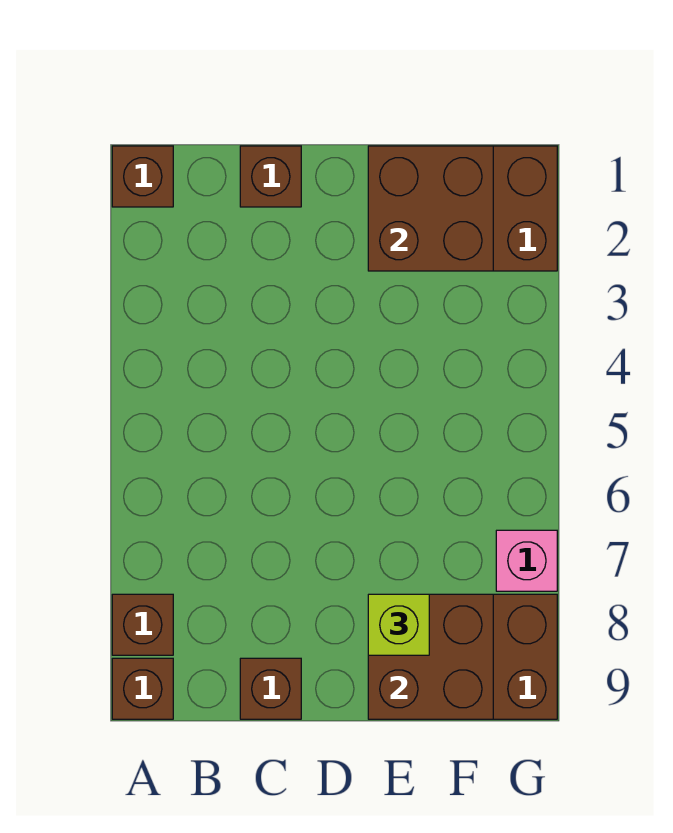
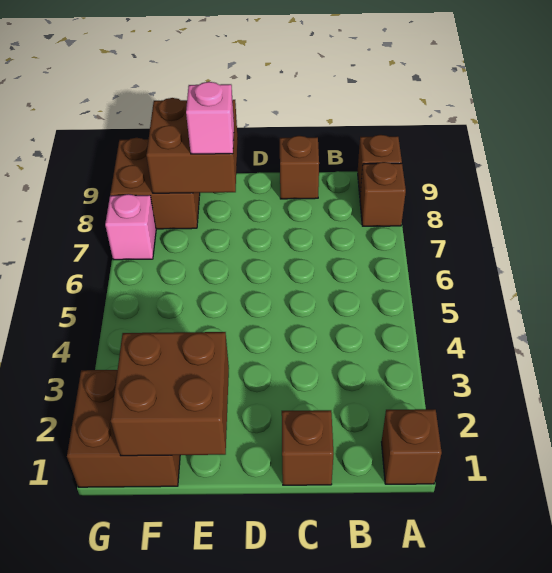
lime 1x1 brick [368,594,429,655] -> pink 1x1 brick [186,82,234,154]

